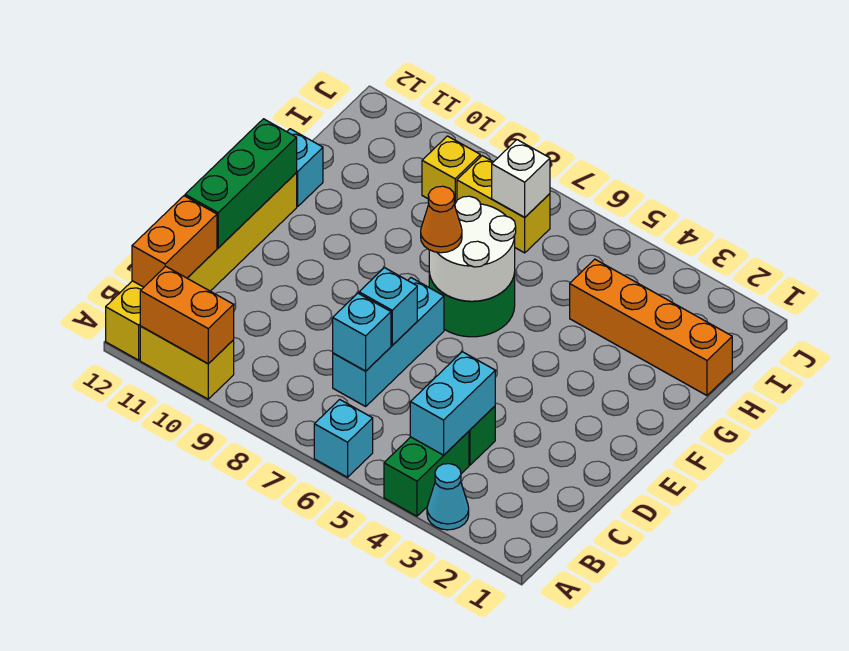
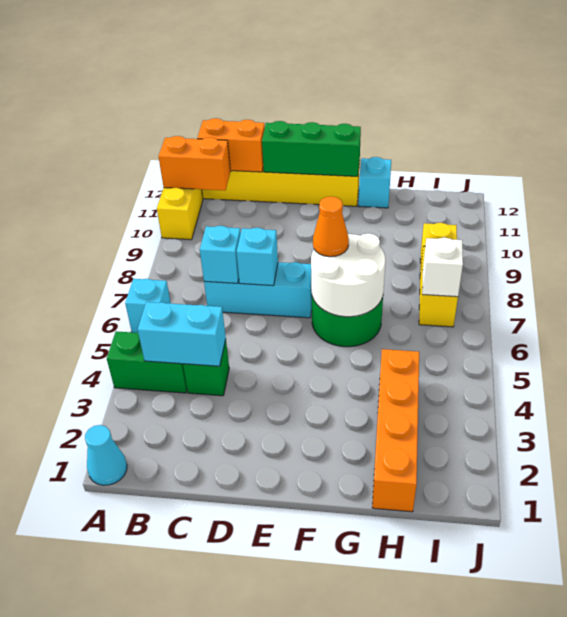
cyan 1x1 cone [427,464,469,530] -> cyan 1x1 cone moved to [85,425,127,485]
orange 1x2 brick [140,266,234,364] -> orange 1x2 brick turned to [159,136,231,190]

